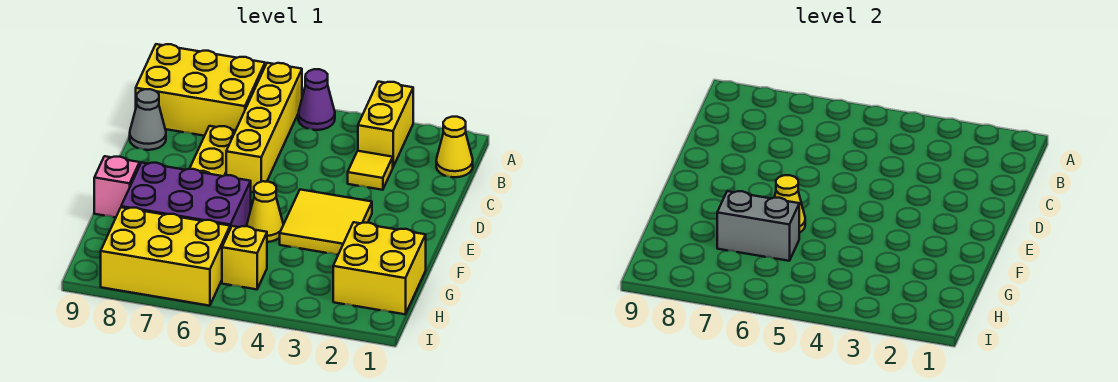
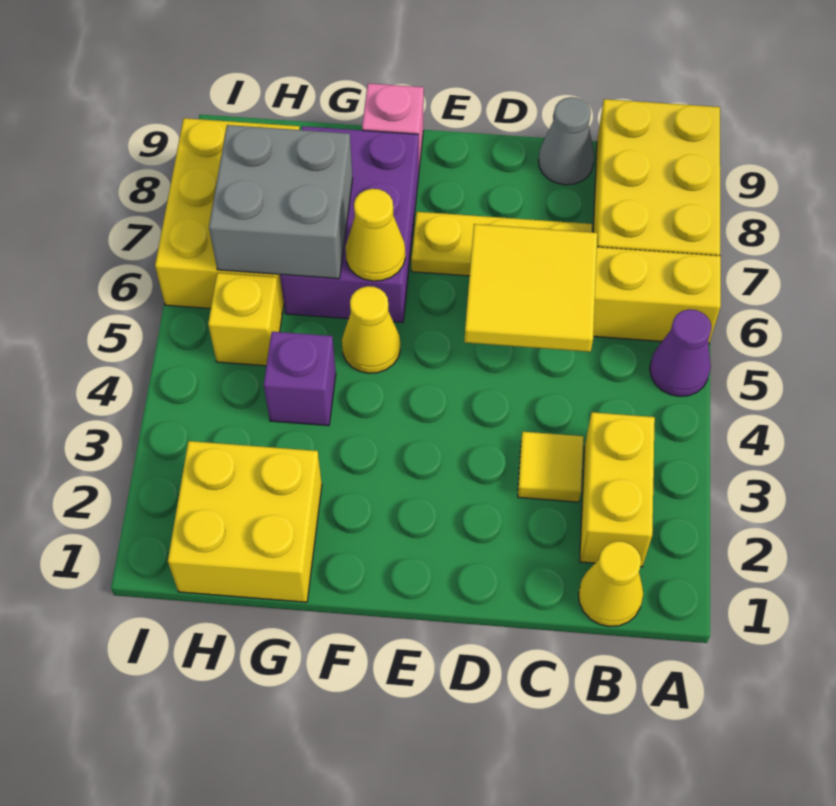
yellow 1x2 brick [358,82,413,166] -> yellow 1x2 brick turned to [580,412,655,567]
yellow 2x2 tile [280,190,372,255] -> yellow 2x2 tile moved to [465,224,597,352]
none -> purple 1x1 brick [264,332,336,426]
grey 1x2 brick [717,191,799,261] -> grey 2x2 brick [209,125,353,279]

